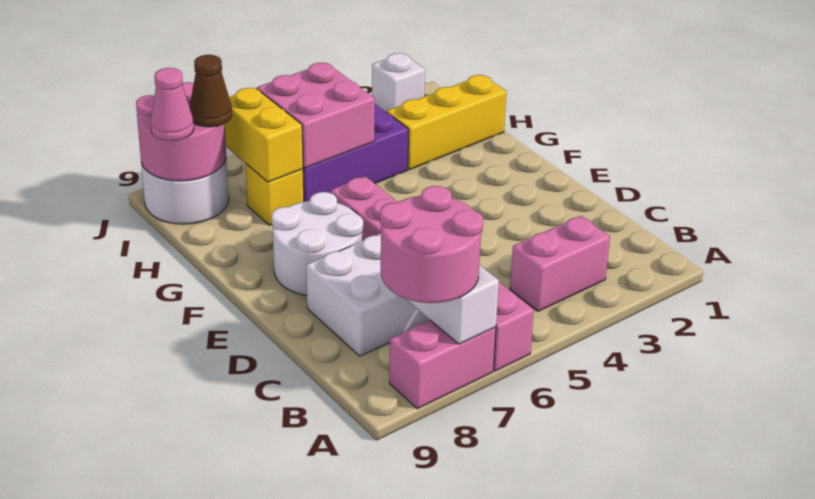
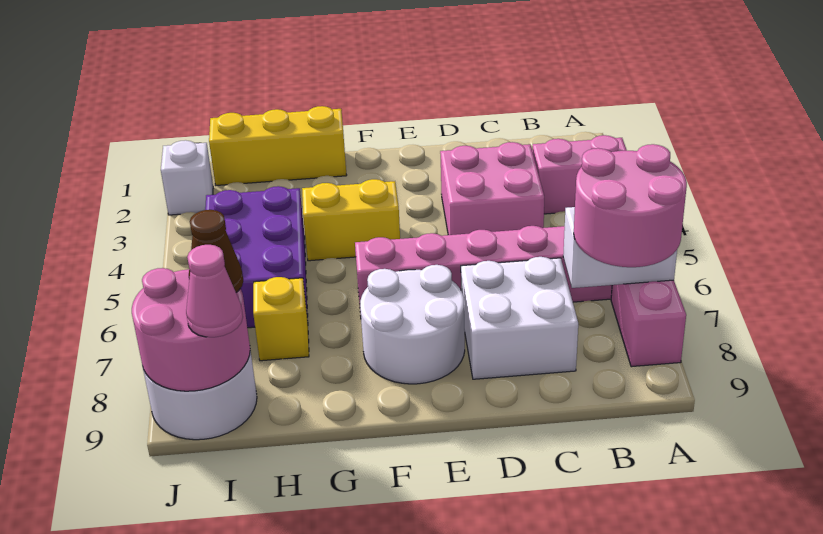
pink 1x2 brick [510,216,610,311] -> pink 1x2 brick turned to [532,135,627,214]
yellow 1x3 brick [387,75,507,170] -> yellow 1x3 brick turned to [209,106,347,185]
pink 2x2 brick [257,63,375,168] -> pink 2x2 brick moved to [440,142,544,235]
yellow 1x2 brick [225,88,303,182] -> yellow 1x2 brick moved to [302,179,400,261]

